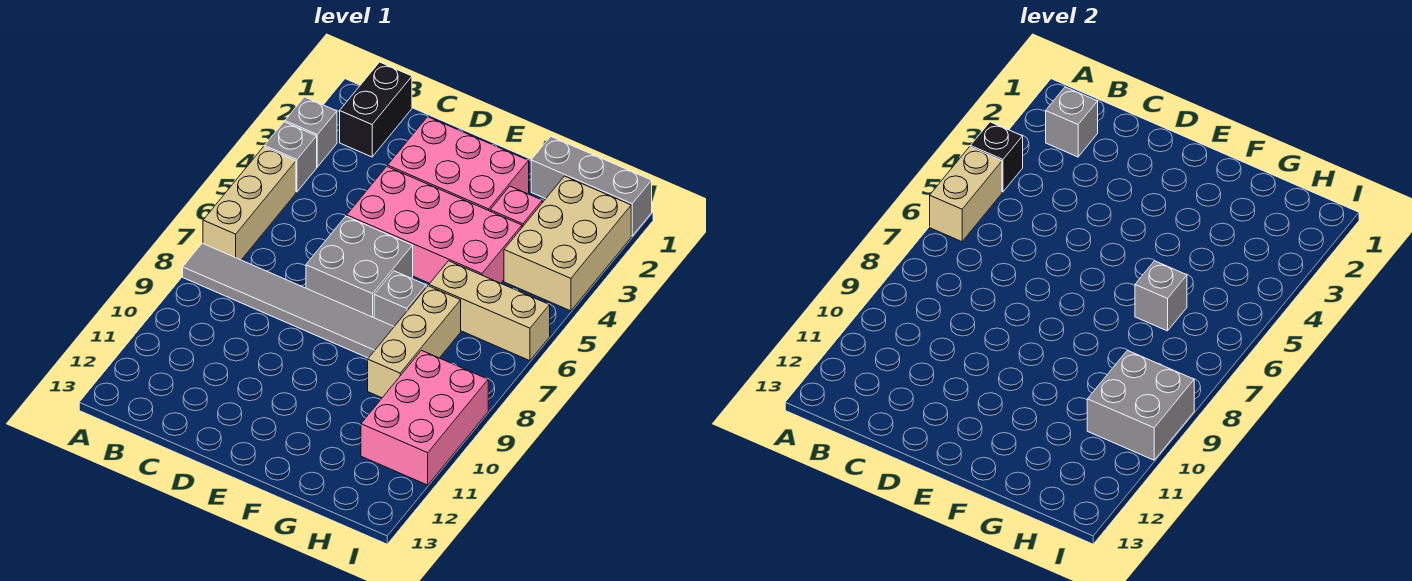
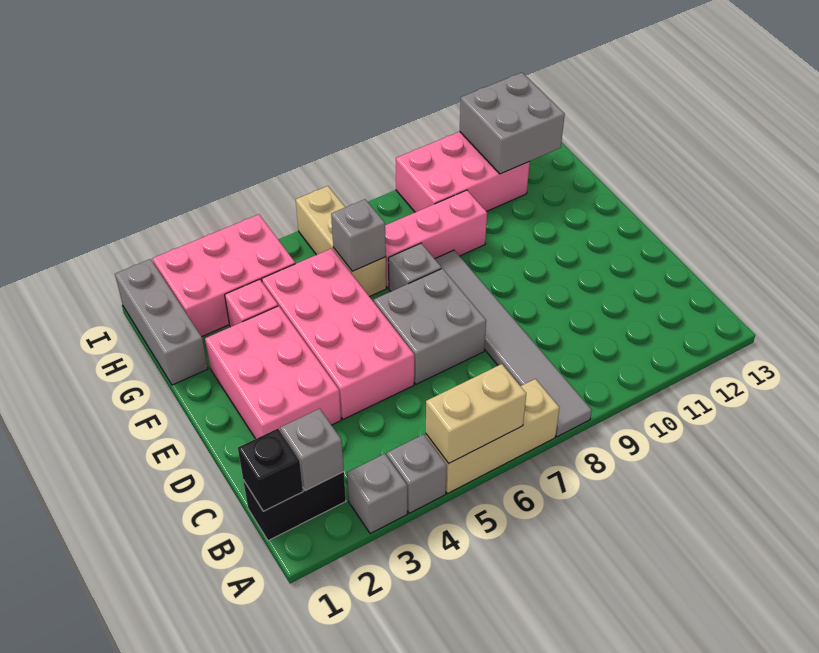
black 1x1 brick [970,122,1023,192] -> black 1x1 brick moved to [238,429,303,511]
tan 1x3 brick [368,286,461,398] -> pink 1x3 brick [385,190,487,288]
tan 2x3 brick [504,176,631,311] -> pink 2x3 brick [152,214,295,337]
grey 2x2 brick [1087,350,1194,460] -> grey 2x2 brick moved to [460,73,565,174]

